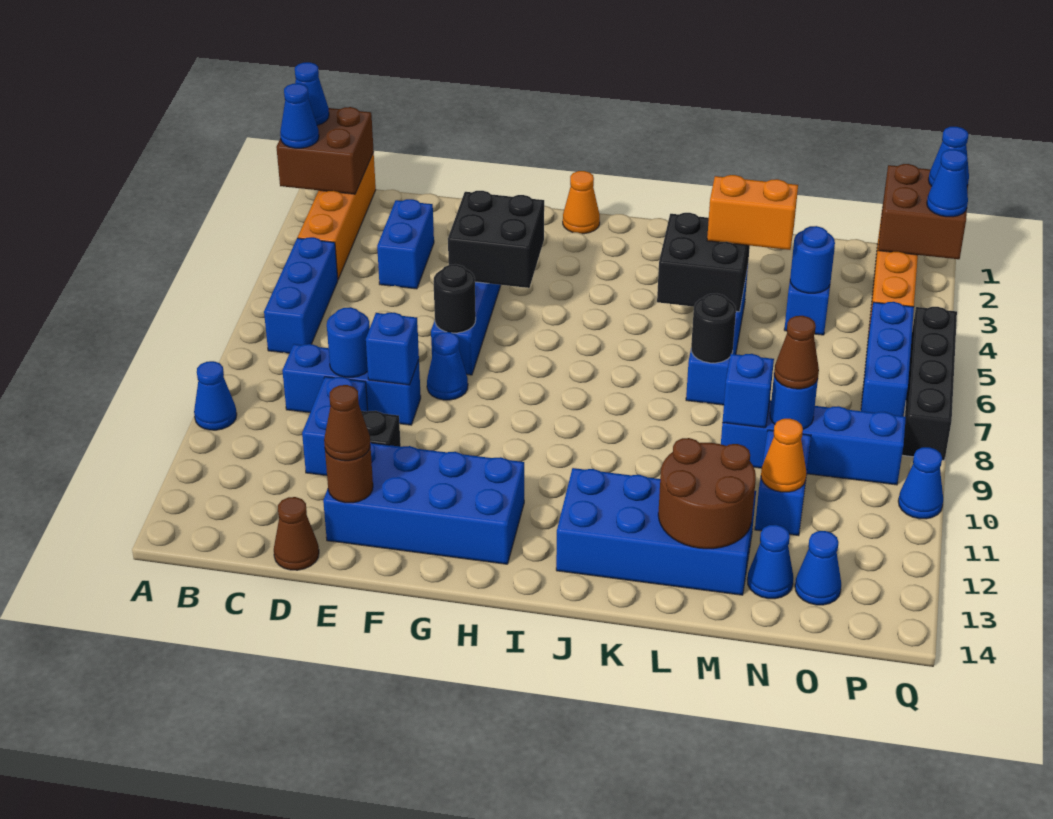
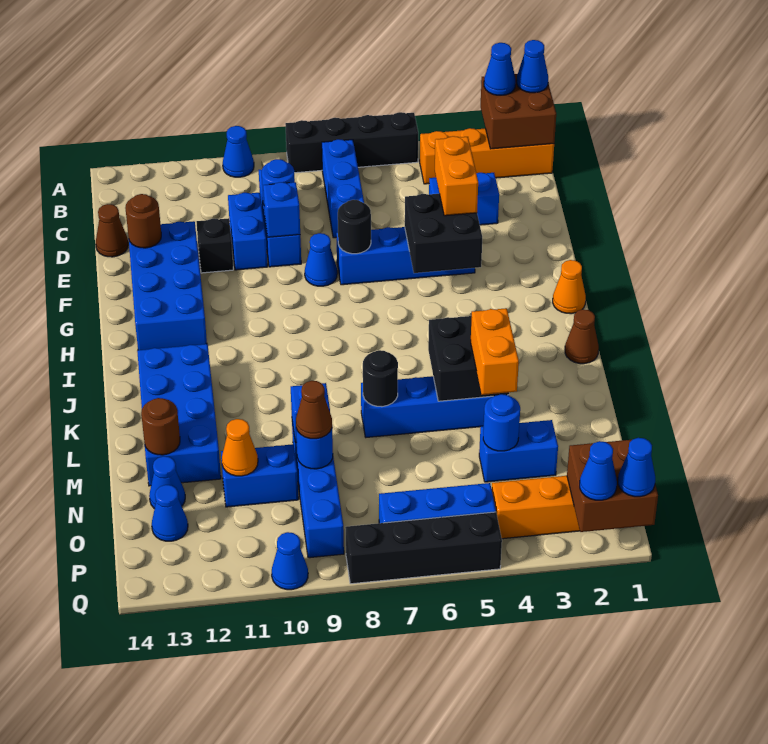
none -> black 1x4 brick [285,112,418,173]
blue 1x3 brick [264,237,338,353] -> blue 1x3 brick turned to [322,139,364,238]
blue 1x2 brick [302,377,368,476] -> blue 1x2 brick turned to [228,193,267,270]
none -> orange 1x2 brick [435,136,478,216]
brown 1x1 cone [324,385,370,461] -> brown 1x1 cone moved to [565,309,599,364]
brown 2x2 round brick [658,438,756,549] -> brown 1x1 round brick [141,398,180,455]

